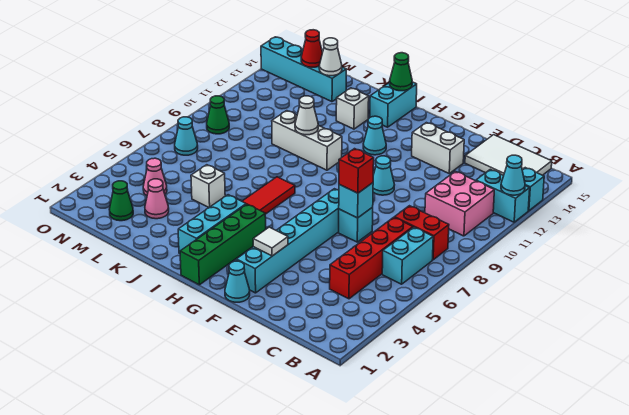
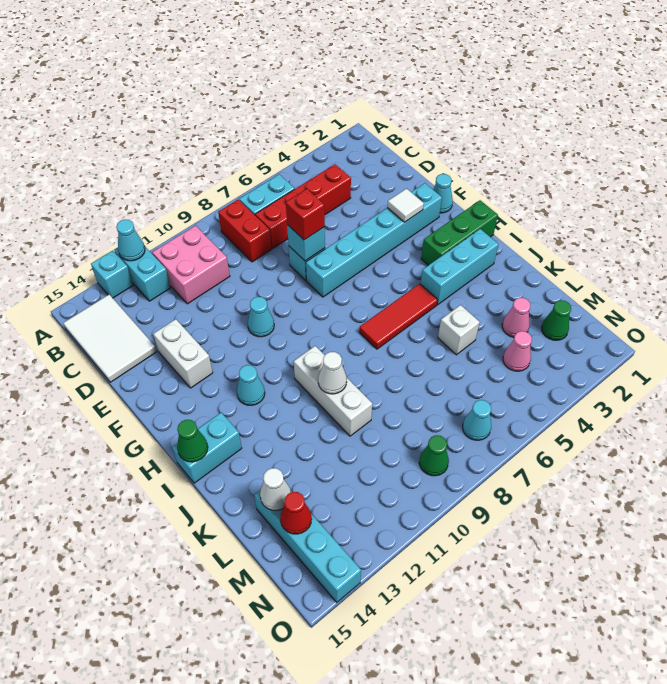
green 1x4 brick [180,204,266,285] -> green 1x3 brick [421,200,498,265]
white 1x1 brick [336,88,369,129] -> none

